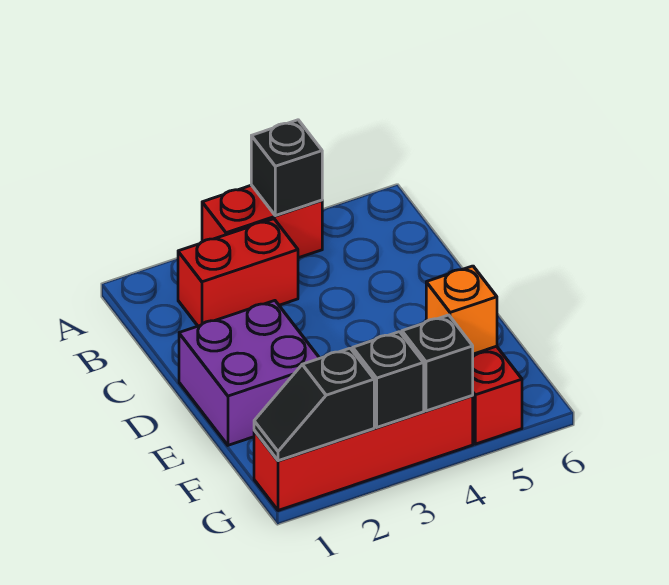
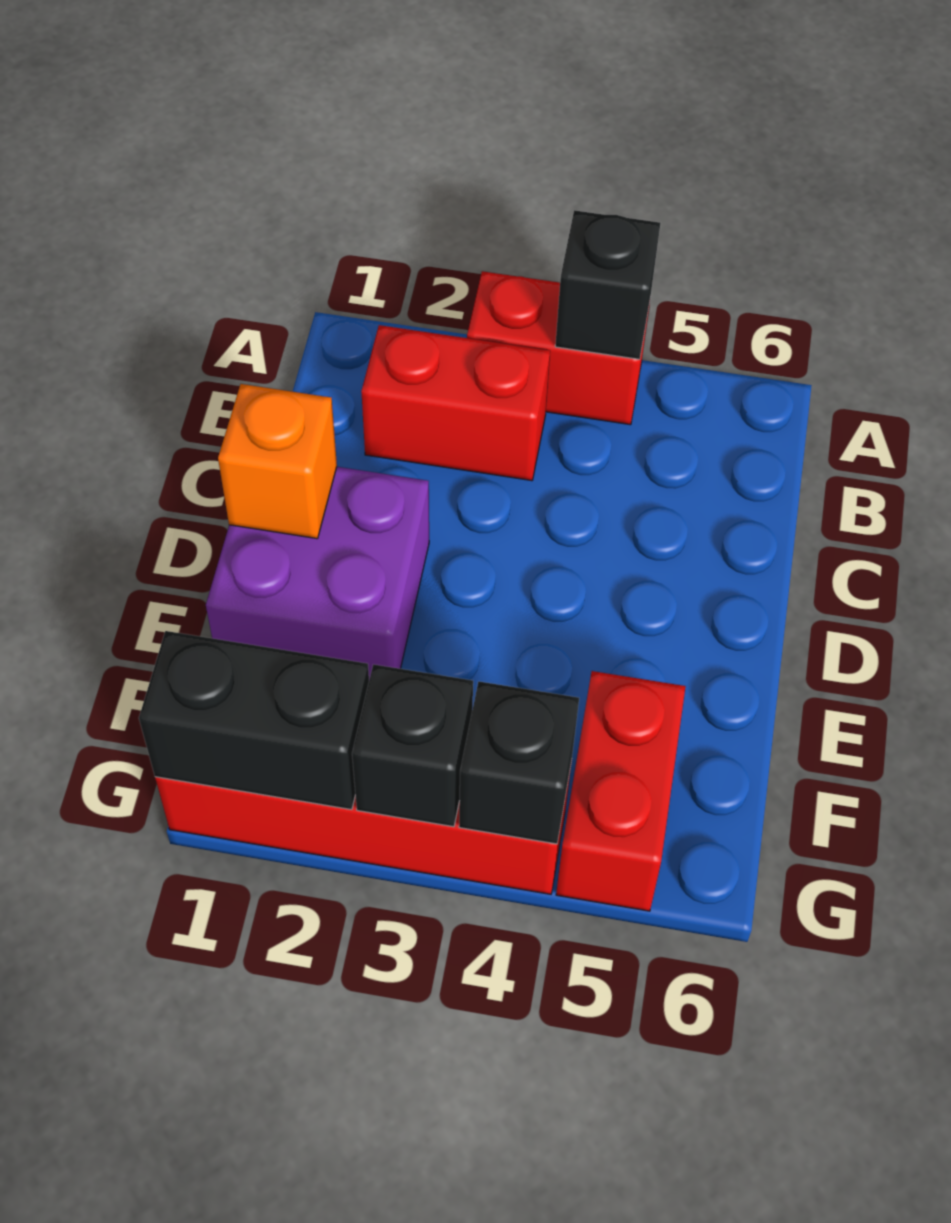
orange 1x1 brick [426,266,497,354] -> orange 1x1 brick moved to [218,384,337,539]
black 1x2 slope [254,348,374,461] -> black 1x2 brick [139,631,369,810]

